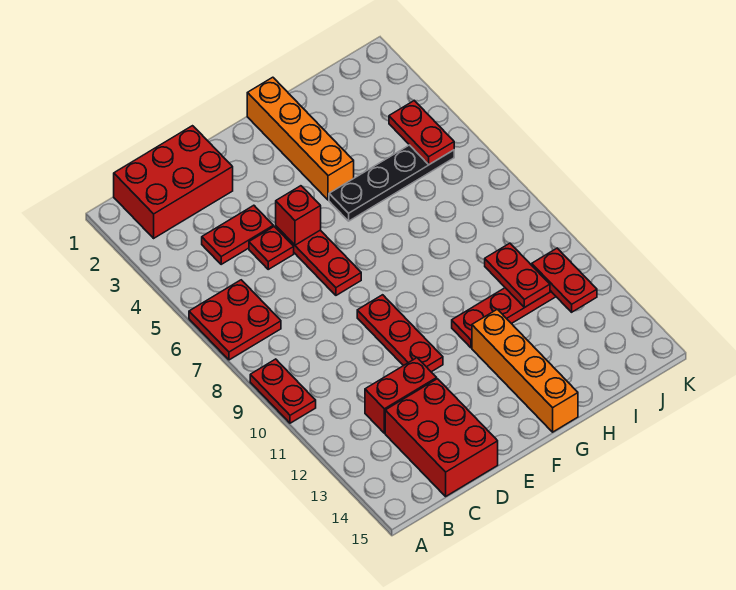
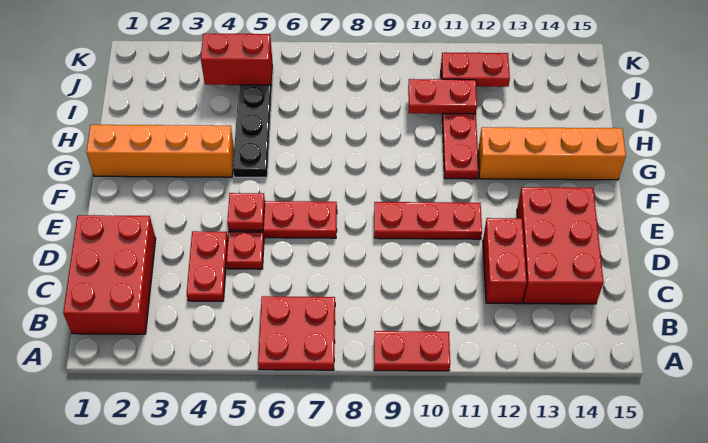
red 2x3 brick [385,379,498,496] -> red 2x3 brick turned to [517,187,604,304]
red 1x1 brick [276,186,321,245] -> red 1x1 plate [227,193,265,230]
red 1x2 plate [389,101,454,165] -> red 1x2 brick [201,34,272,85]

